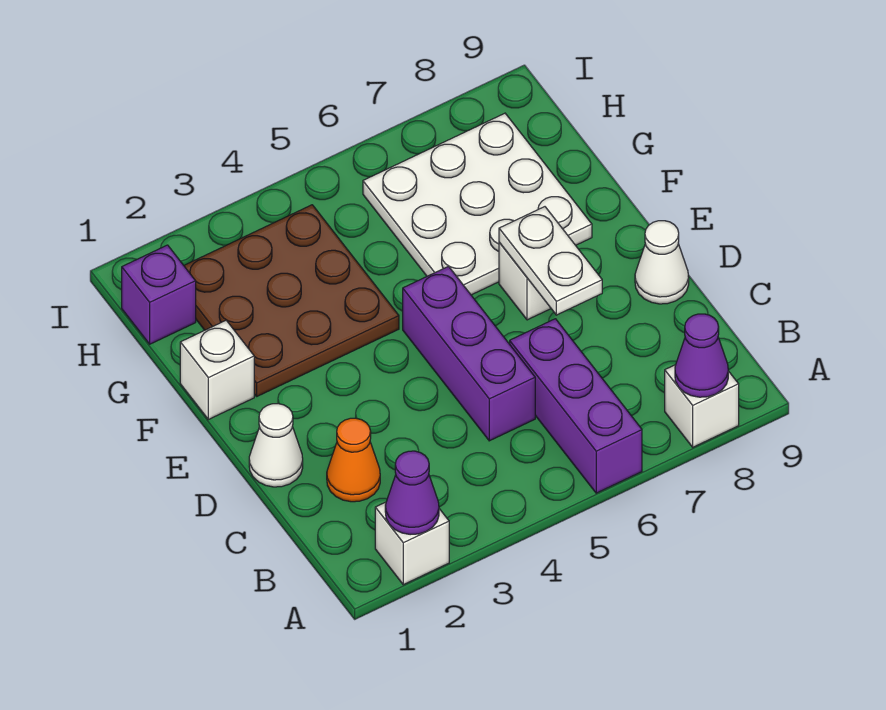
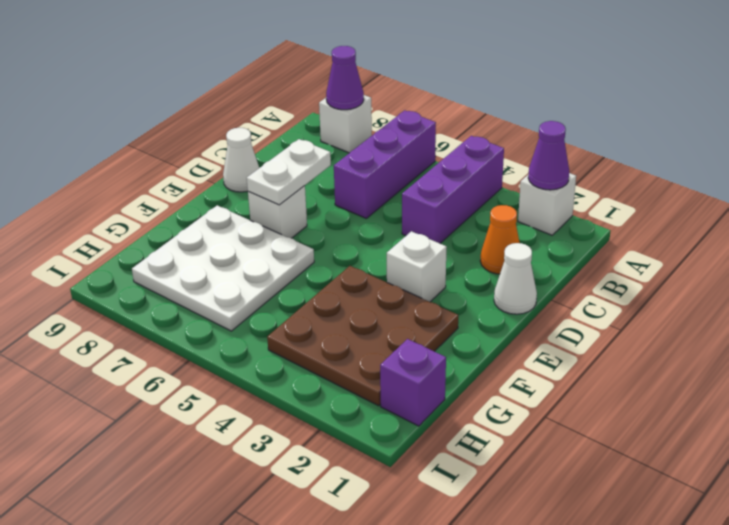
purple 1x3 brick [403,266,535,441] -> purple 1x3 brick moved to [402,136,504,243]
white 1x1 brick [180,320,254,419] -> white 1x1 brick moved to [387,231,447,302]

